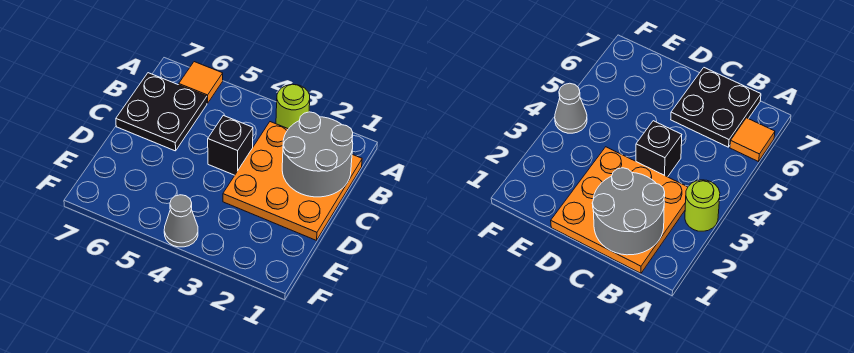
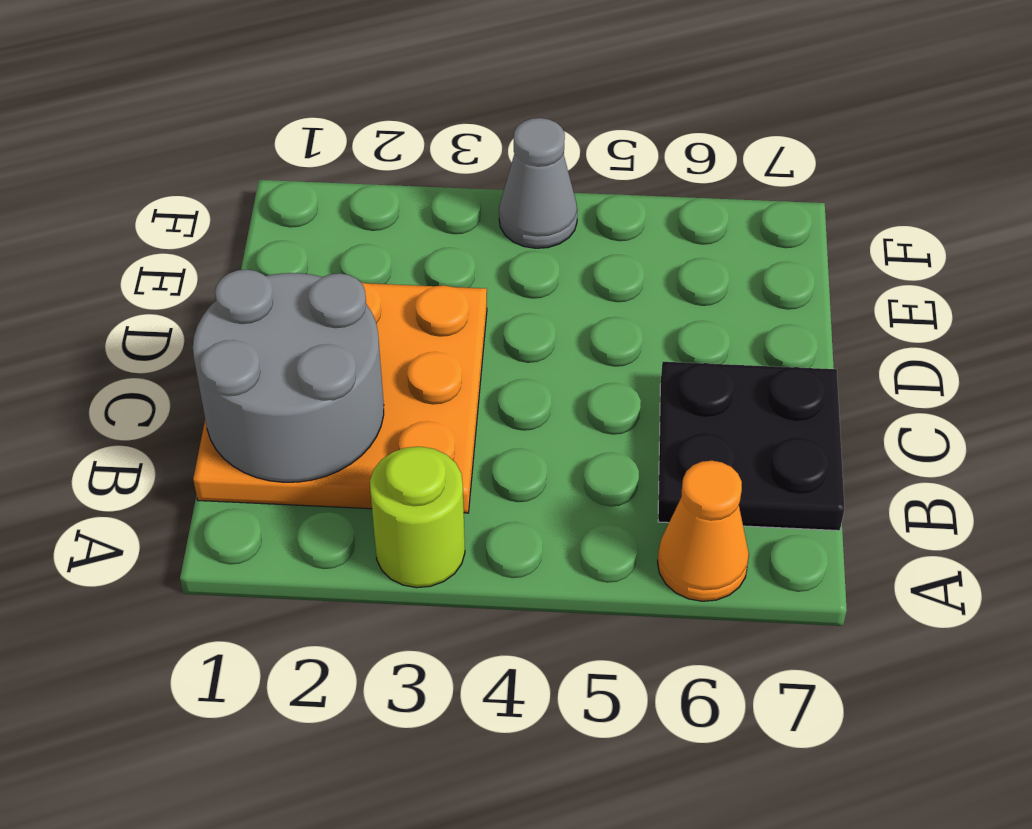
orange 1x1 tile [179,62,223,103] -> orange 1x1 cone [658,461,749,601]
black 1x1 brick [208,115,253,175] -> none

